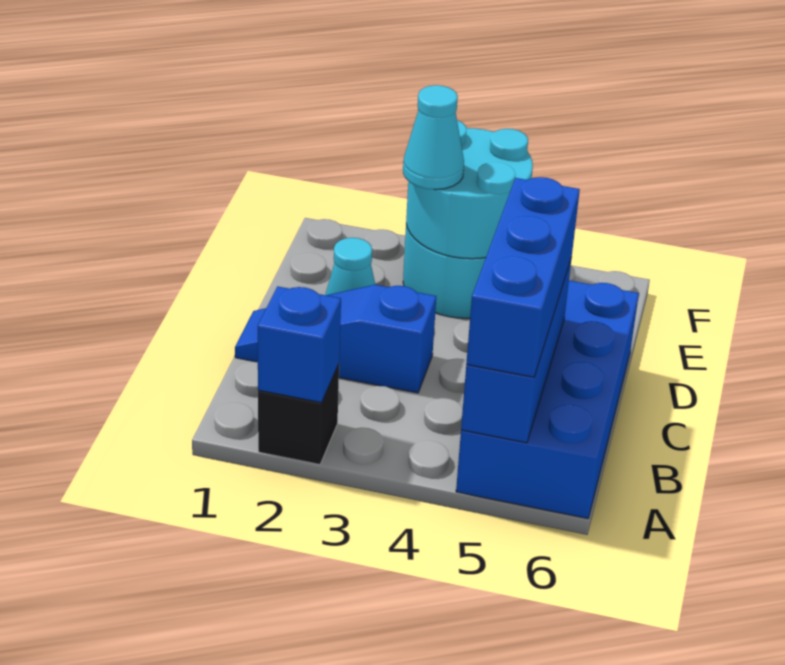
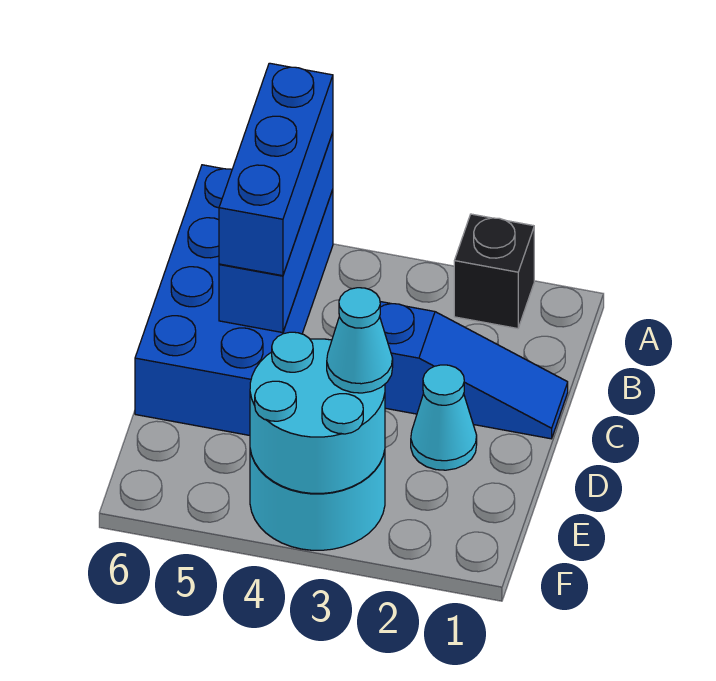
blue 1x1 brick [258,286,341,403] -> none

